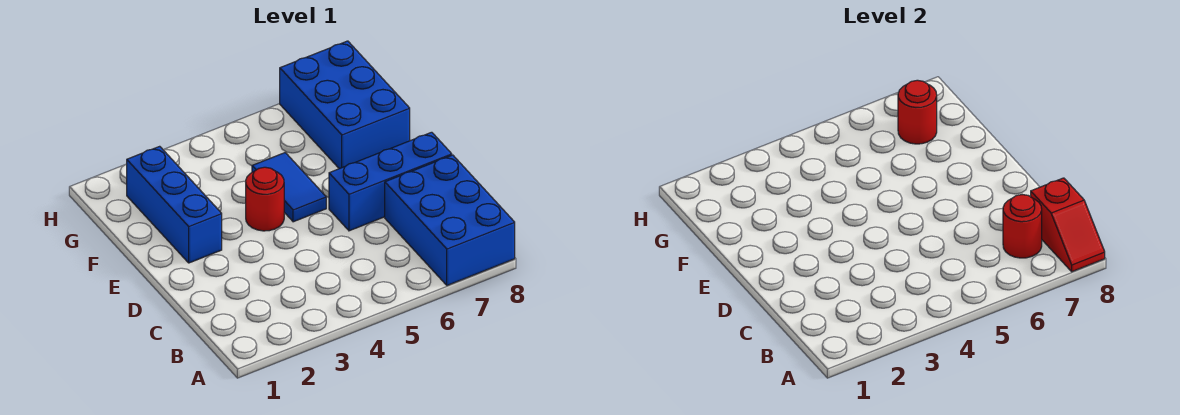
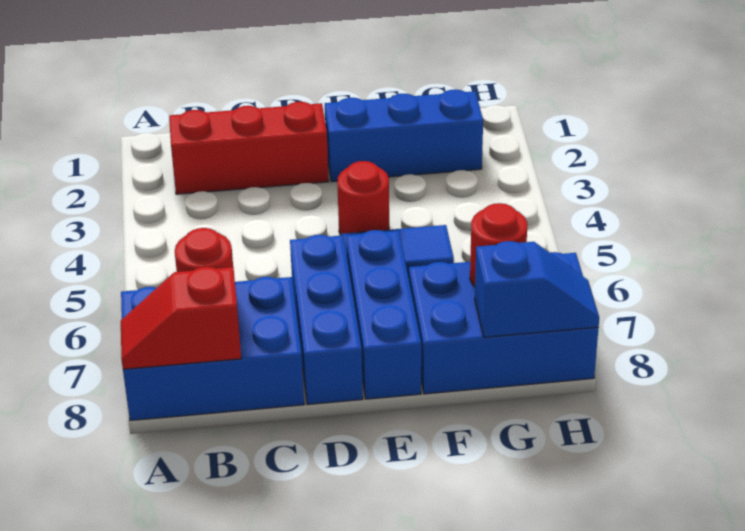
none -> red 1x3 brick [169,102,329,194]
none -> blue 1x3 brick [346,230,421,399]
none -> blue 1x2 slope [475,241,599,337]

